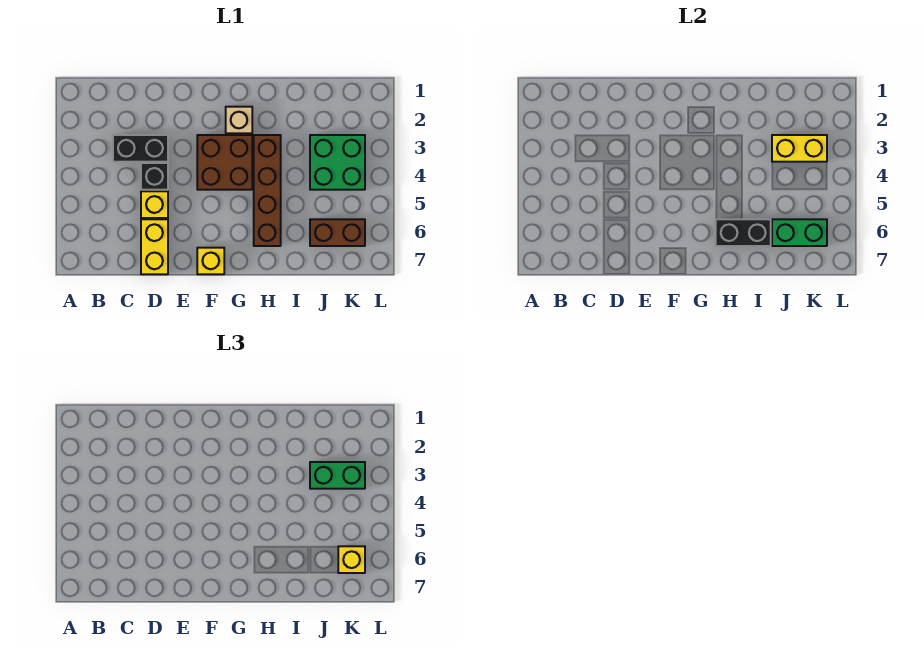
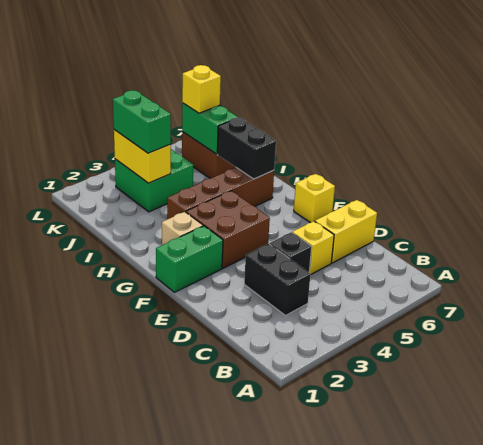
none -> green 1x2 brick [156,226,223,292]

